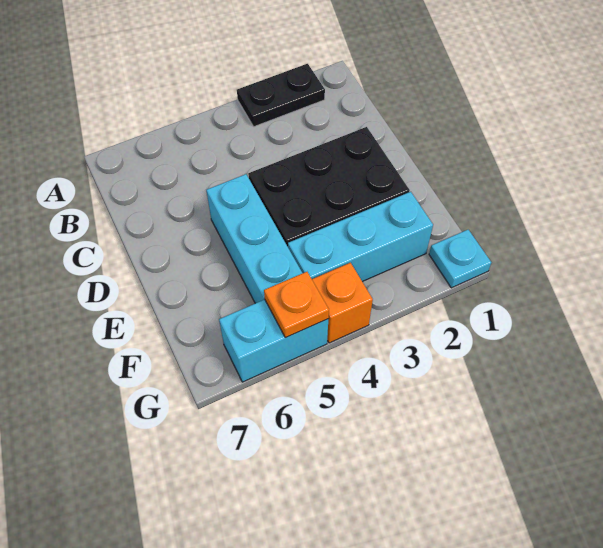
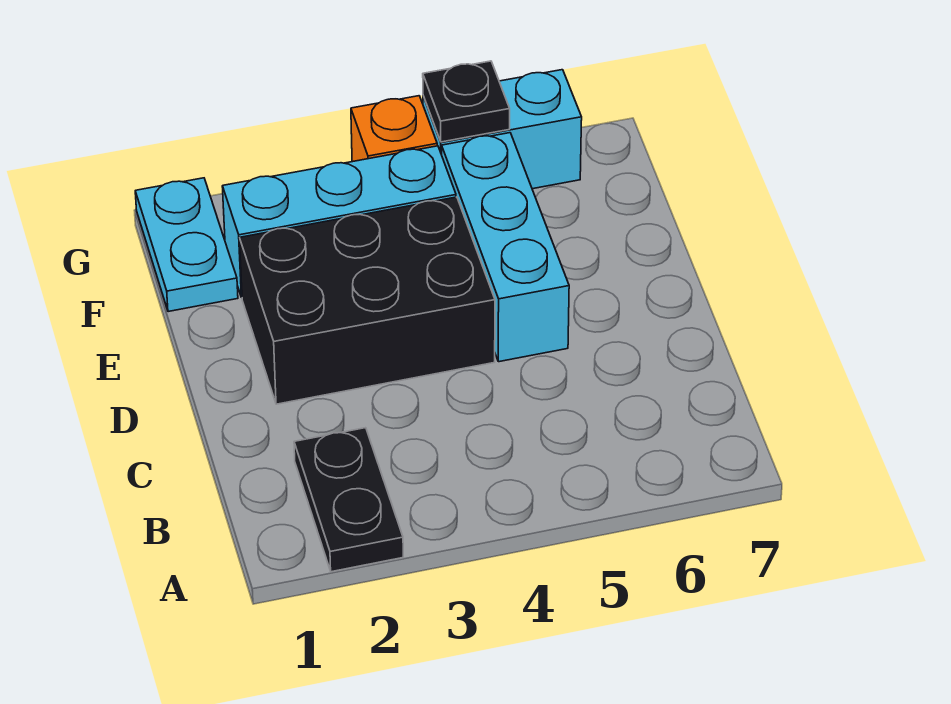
black 1x2 plate [237,64,325,127] -> black 1x2 plate turned to [294,428,403,572]
cyan 1x1 plate [429,230,491,288] -> cyan 1x2 plate [135,178,238,312]
orange 1x1 plate [264,272,329,338] -> black 1x1 plate [423,61,510,142]

